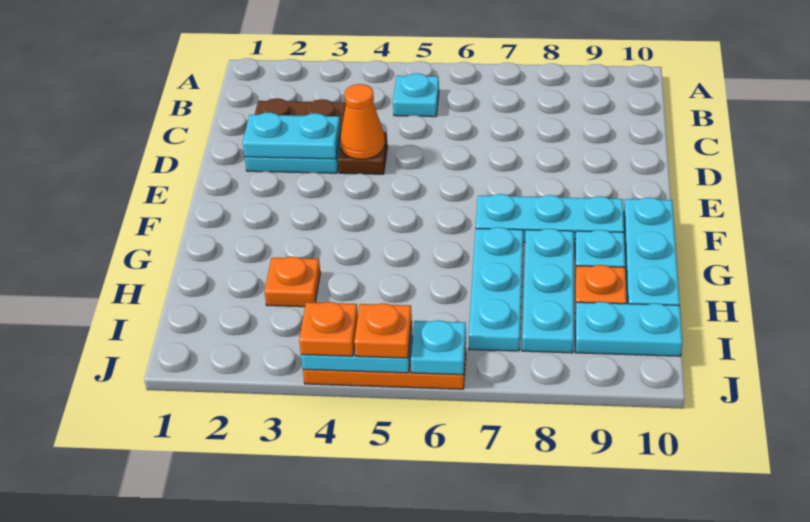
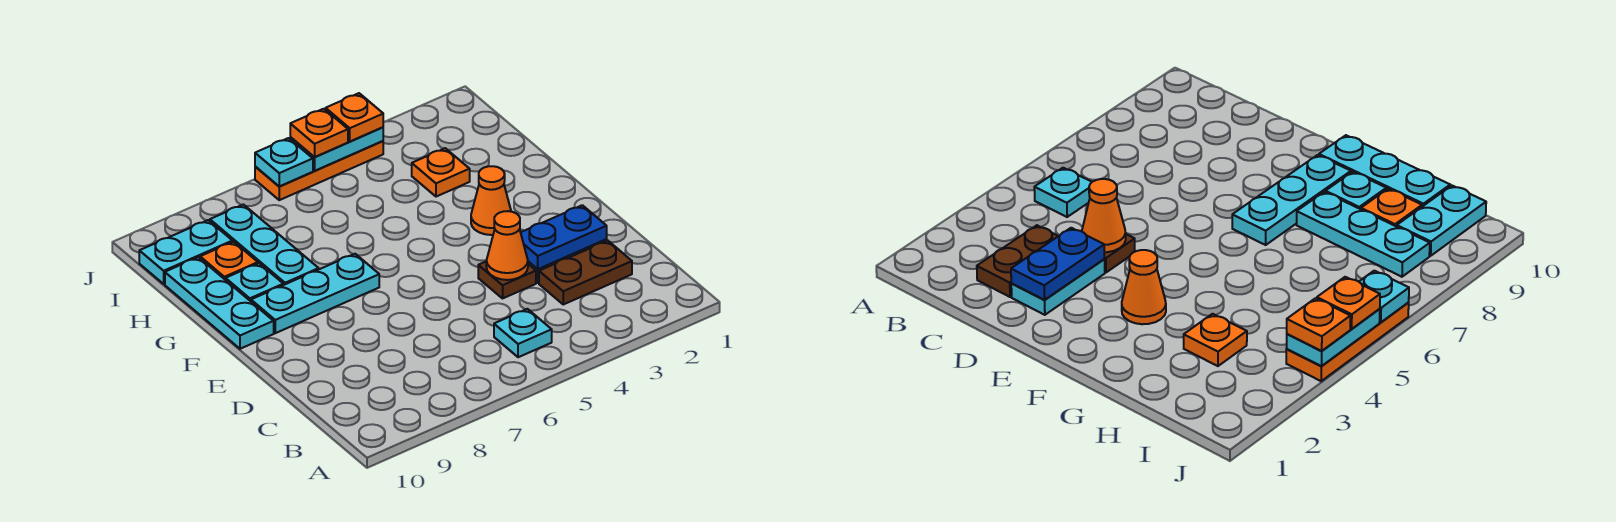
cyan 1x2 plate [243,112,341,159] -> blue 1x2 plate [521,205,607,269]
none -> orange 1x1 cone [471,166,511,235]
cyan 1x3 plate [469,227,523,351] -> none

